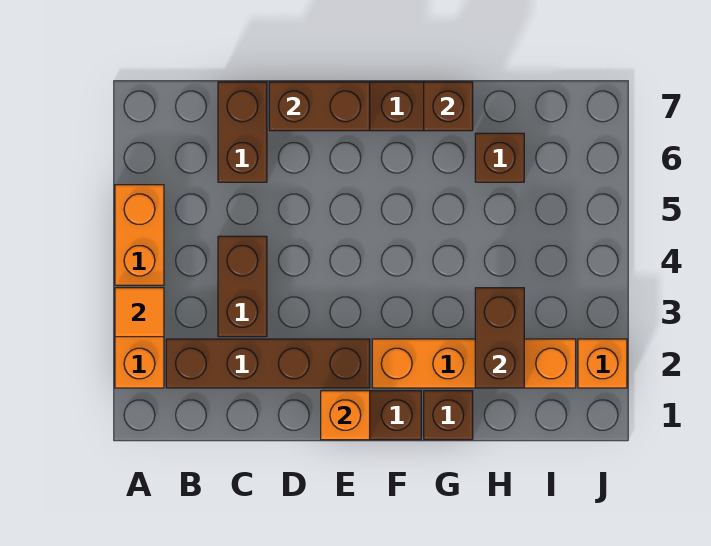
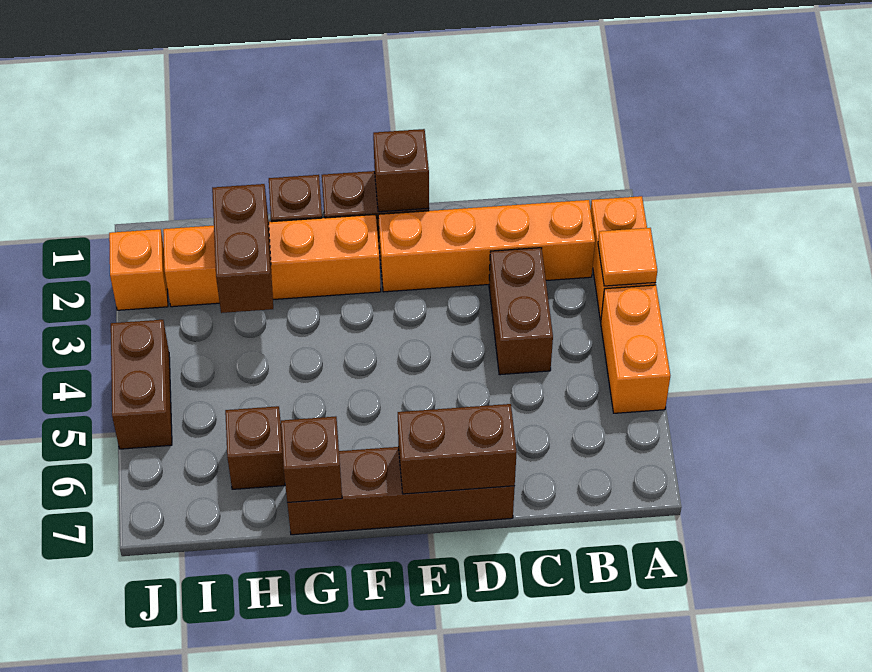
brown 1x4 brick [166,339,370,388] -> orange 1x4 brick [378,200,595,292]
brown 1x2 brick [218,82,267,182] -> brown 1x2 brick moved to [111,320,172,449]
orange 1x1 brick [321,391,370,440] -> brown 1x1 brick [373,129,429,212]

